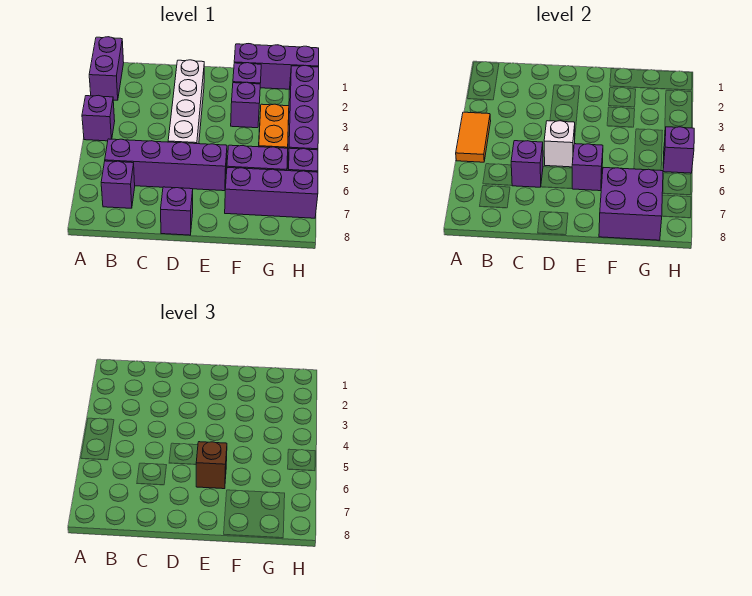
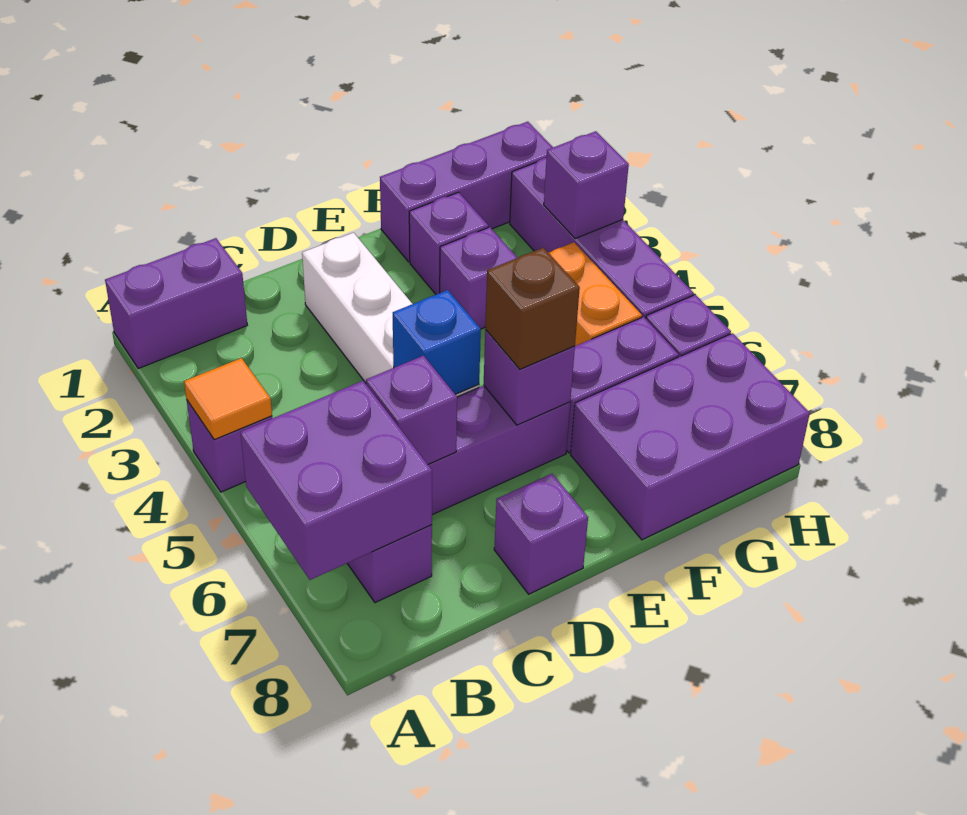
purple 1x2 brick [89,37,124,100] -> purple 1x2 brick turned to [105,238,247,368]
orange 1x2 tile [456,112,491,162] -> orange 1x1 tile [184,358,272,440]
white 1x1 brick [544,121,575,167] -> blue 1x1 brick [393,290,481,394]
purple 1x3 brick [225,168,318,218] -> purple 2x3 brick [570,333,810,540]
purple 2x2 brick [599,168,663,240] -> purple 2x2 brick moved to [240,381,432,580]
purple 1x1 brick [663,127,694,173] -> purple 1x1 brick moved to [544,131,629,239]

